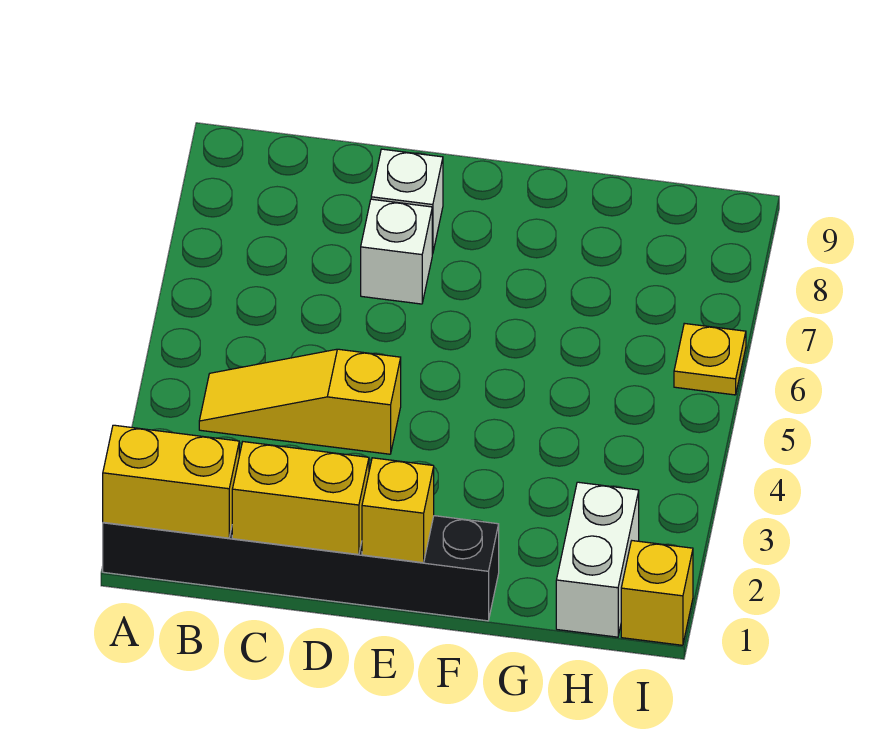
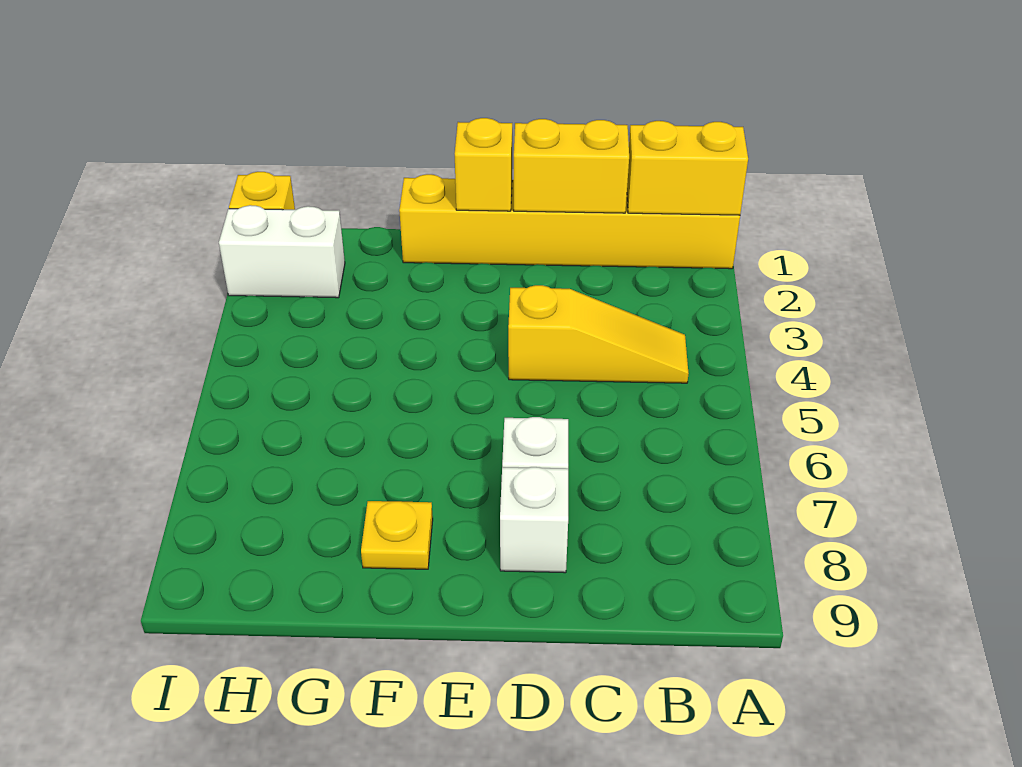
black 1x6 brick [103,516,499,621] -> yellow 1x6 brick [399,174,740,269]
white 1x2 brick [556,482,639,637] -> white 1x2 brick turned to [219,205,345,298]
yellow 1x1 plate [674,323,746,395] -> yellow 1x1 plate moved to [361,501,433,569]

